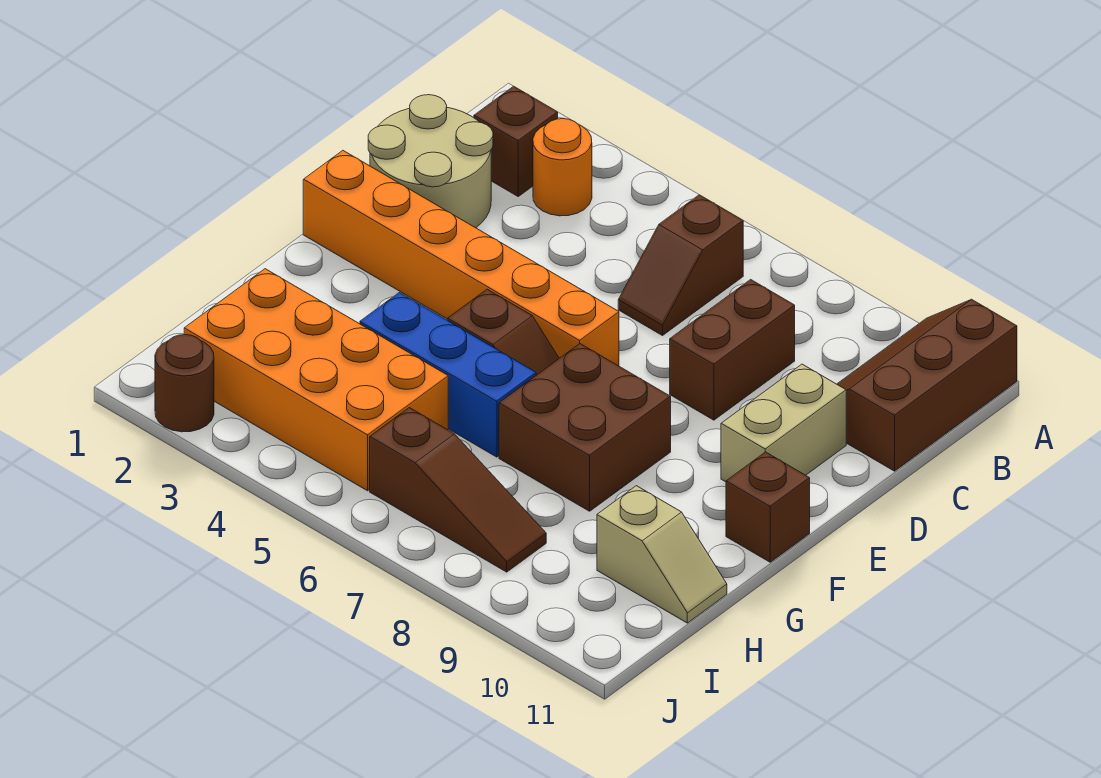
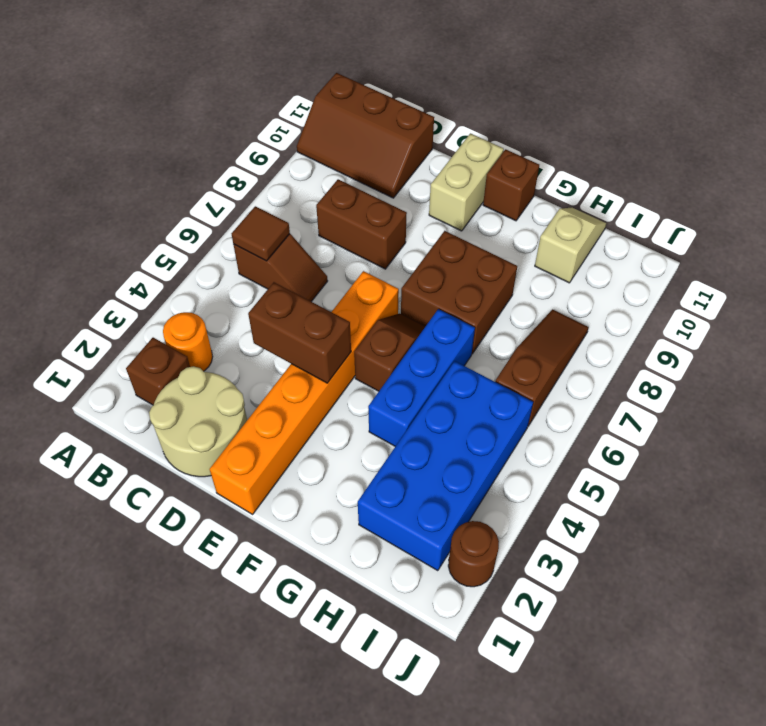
none -> brown 1x1 tile [232,206,290,261]
none -> brown 1x2 brick [248,282,351,383]
tan 1x2 brick [721,364,846,482] -> tan 1x2 brick turned to [429,133,504,231]
orange 2x4 brick [184,269,448,491] -> blue 2x4 brick [358,361,533,571]

